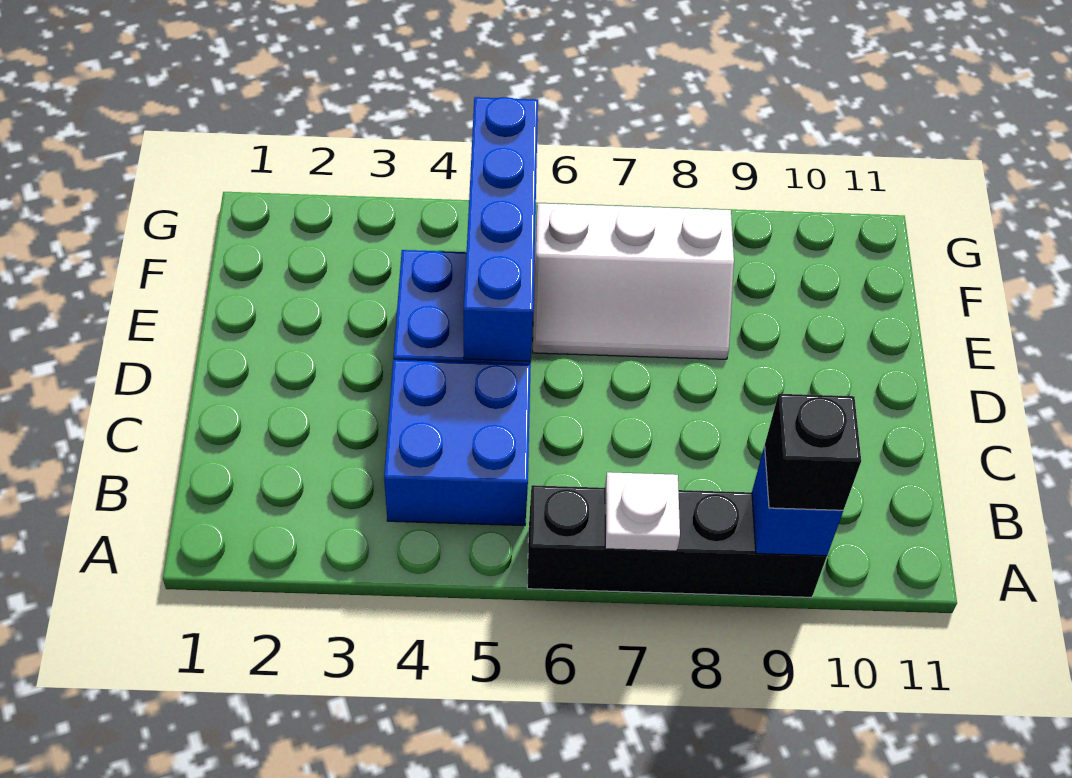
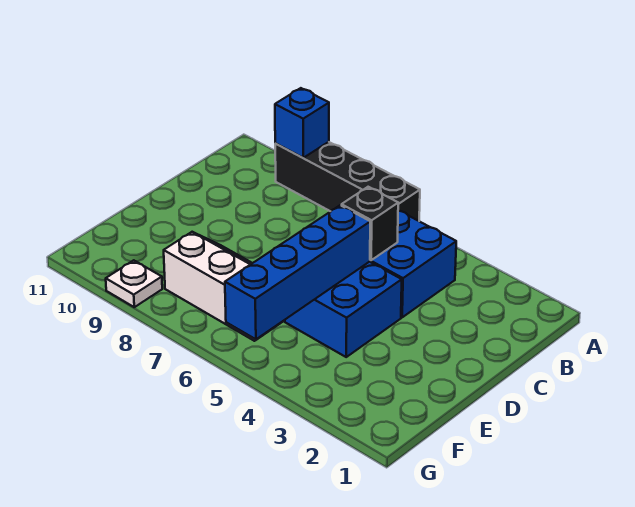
white 1x1 plate [605,472,680,551] -> white 1x1 plate moved to [106,260,162,307]
black 1x1 brick [765,394,861,510] -> black 1x1 brick moved to [342,187,398,260]

